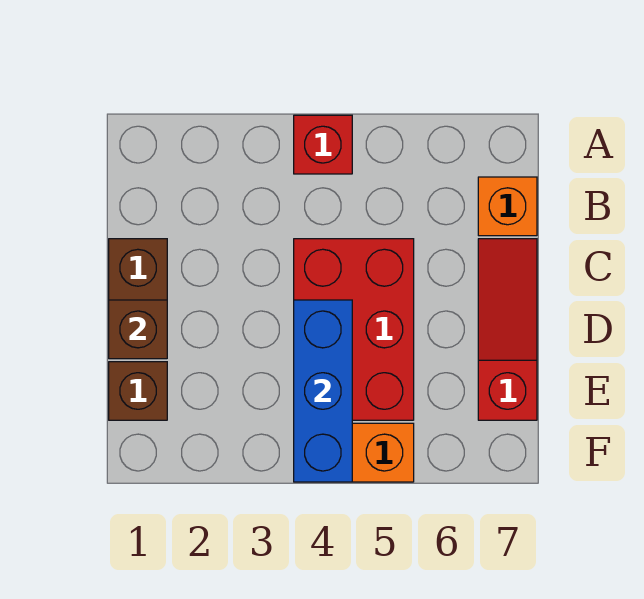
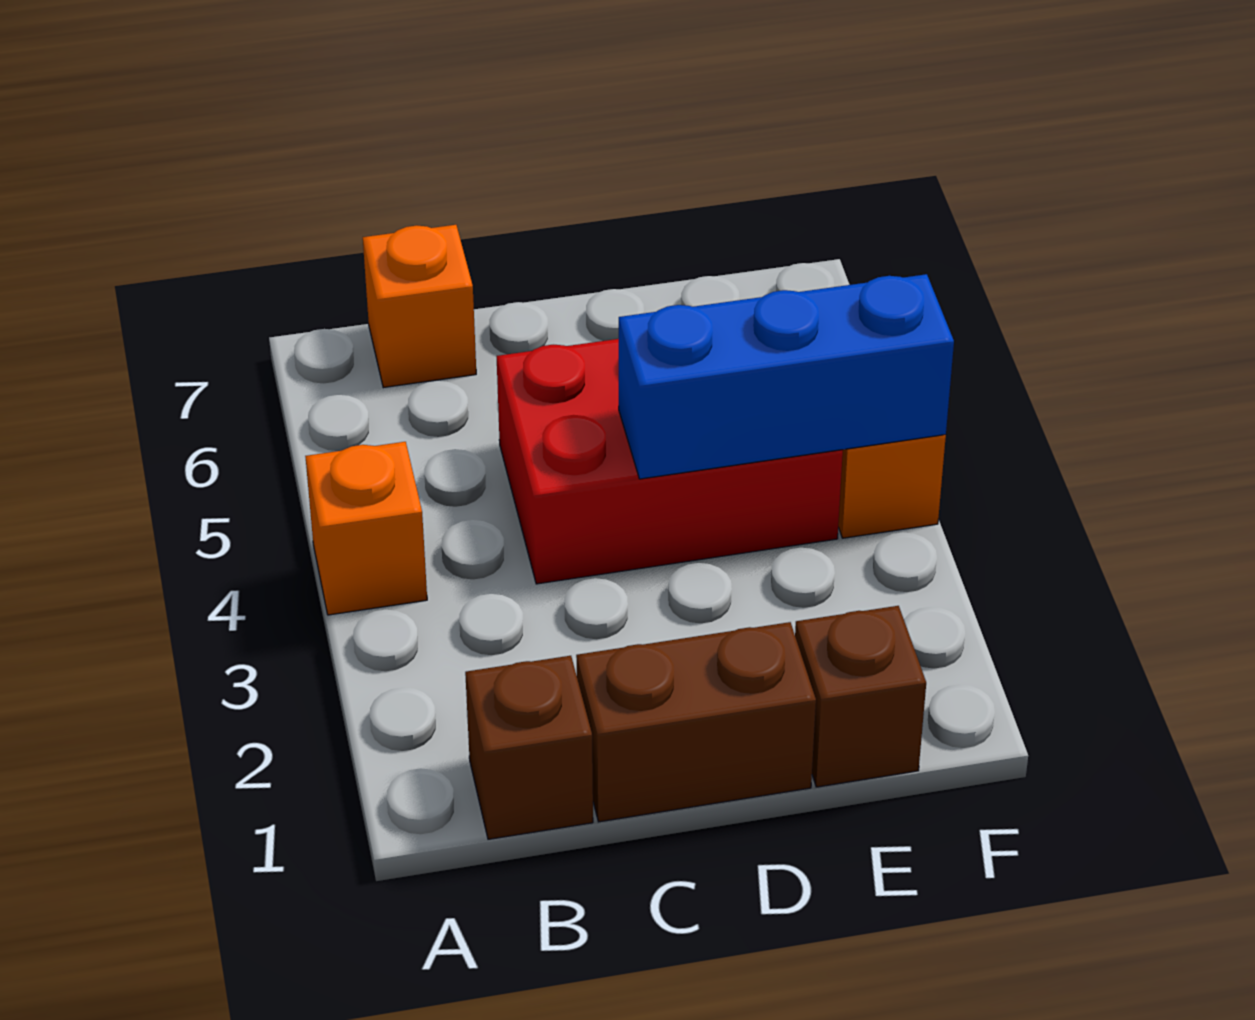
red 1x1 brick [294,115,352,174] -> orange 1x1 brick [305,442,427,615]
red 1x3 slope [478,239,537,420] -> none
brown 1x1 brick [109,300,167,359] -> brown 1x1 brick moved to [465,656,593,839]

